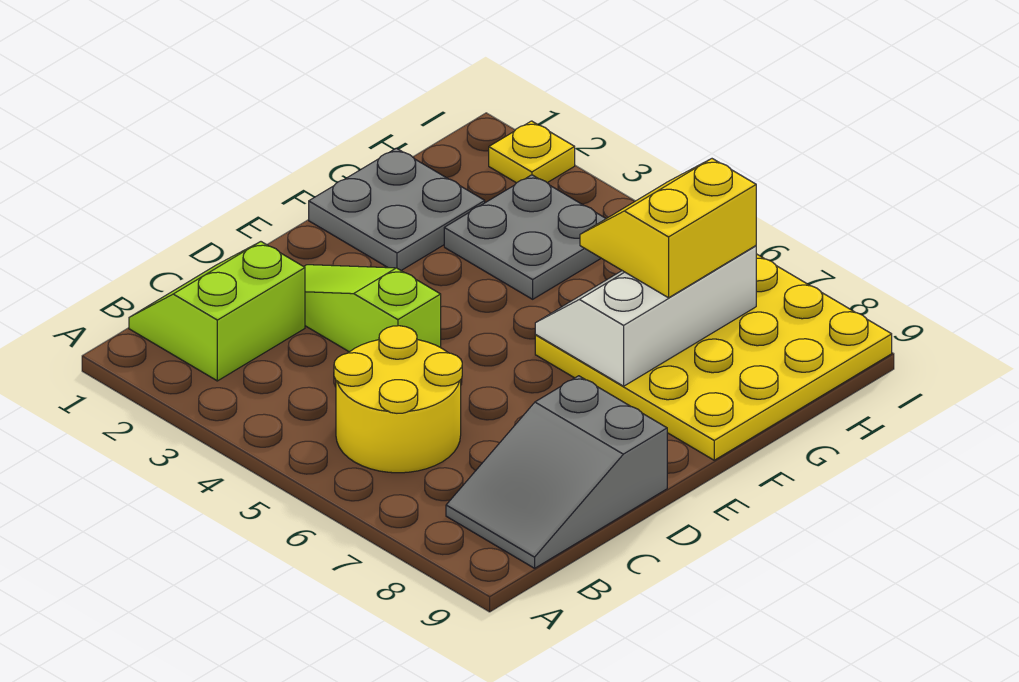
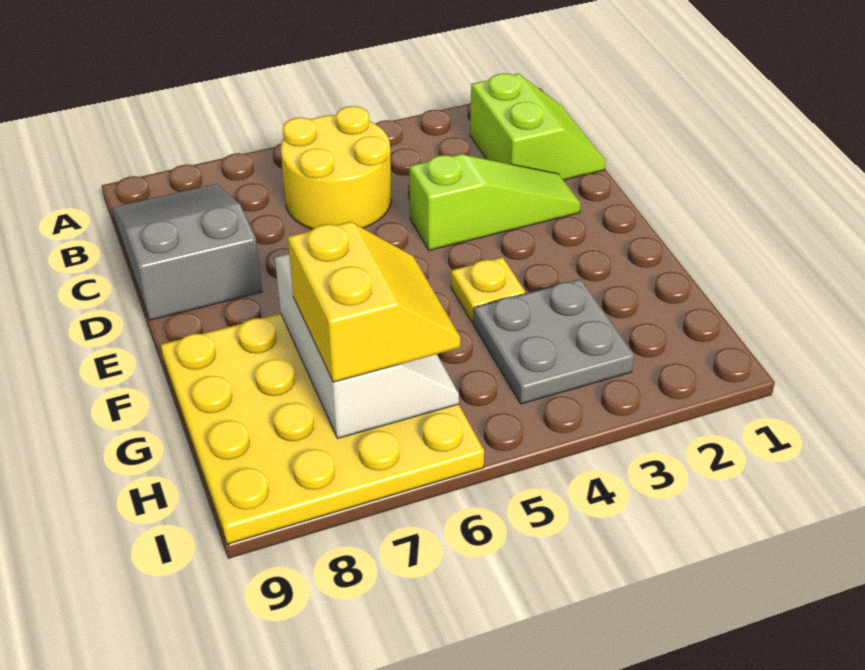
grey 2x2 plate [309,148,485,270] -> none
yellow 1x1 plate [489,121,575,183] -> yellow 1x1 plate moved to [451,257,525,323]

